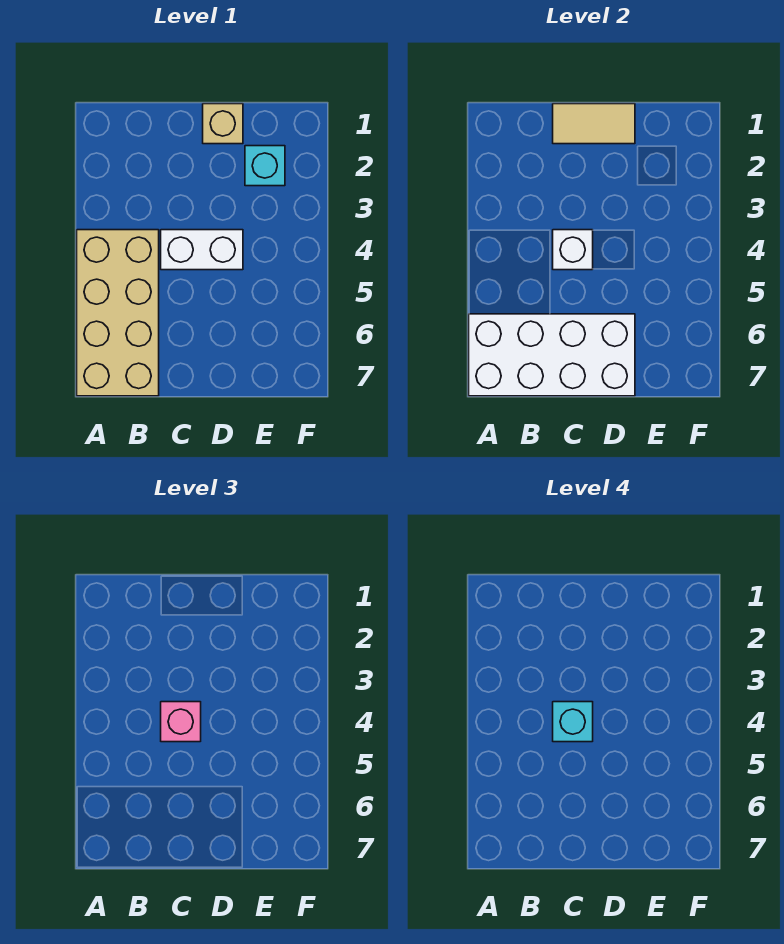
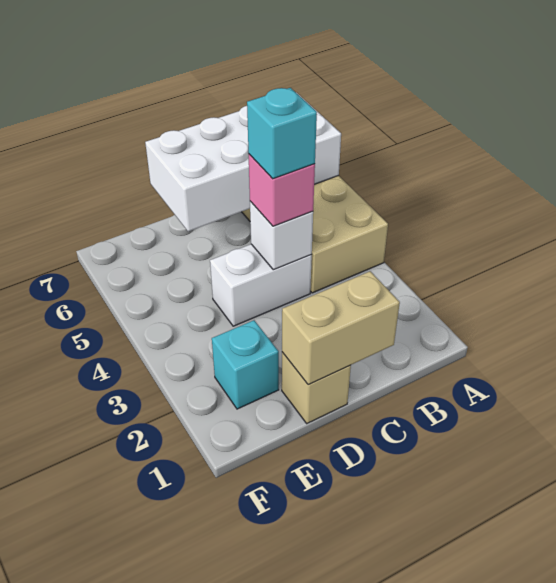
tan 1x2 tile [553,104,635,144] -> tan 1x2 brick [282,271,400,385]

